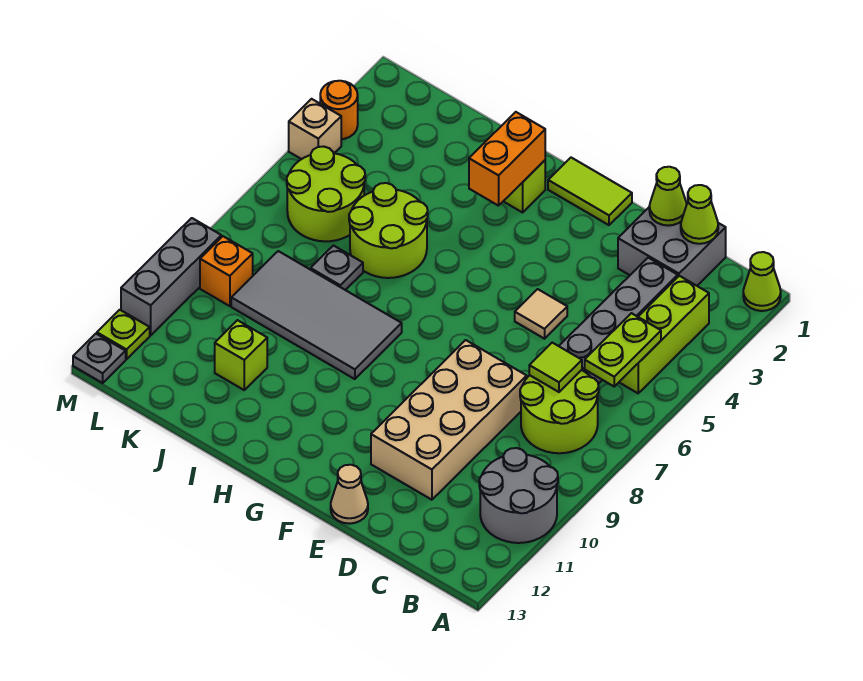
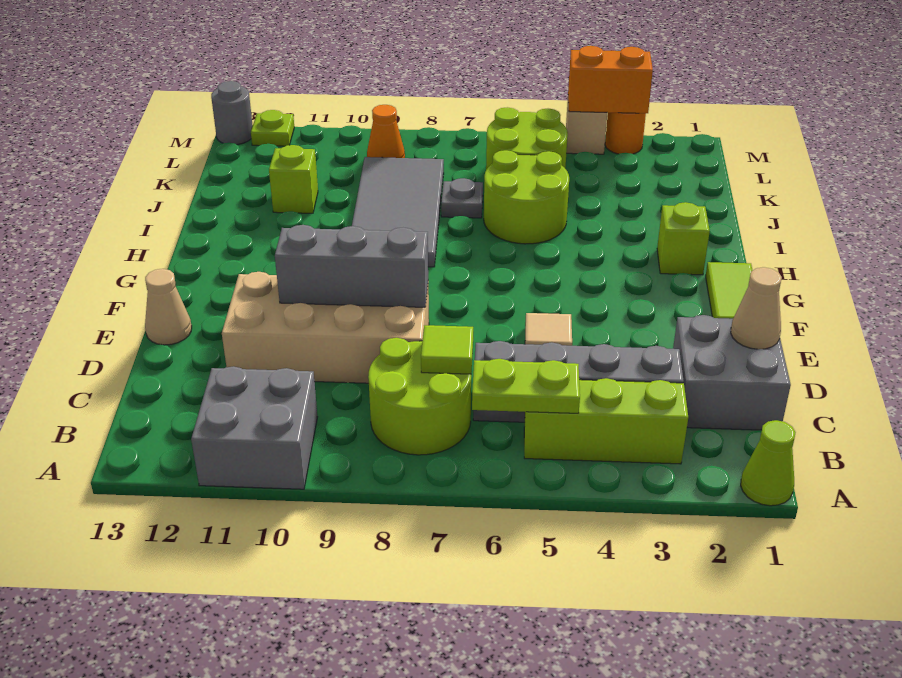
grey 2x2 round brick [479,448,558,543] -> grey 2x2 brick [191,366,317,489]
lime 1x1 cone [681,185,718,244] -> none
lime 1x1 cone [649,167,687,226] -> tan 1x1 cone [731,267,782,349]
orange 1x2 brick [469,112,545,206] -> orange 1x2 brick moved to [568,46,653,113]
orange 1x1 brick [200,236,253,306] -> orange 1x1 cone [367,105,405,158]
grey 1x3 brick [121,218,221,335] -> grey 1x3 brick moved to [275,225,428,307]
grey 1x1 plate [73,334,126,383] -> grey 1x1 round brick [211,81,253,145]

